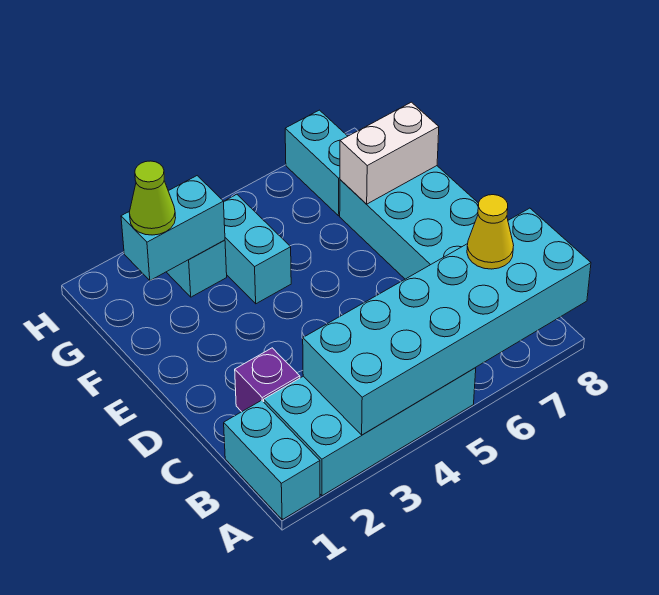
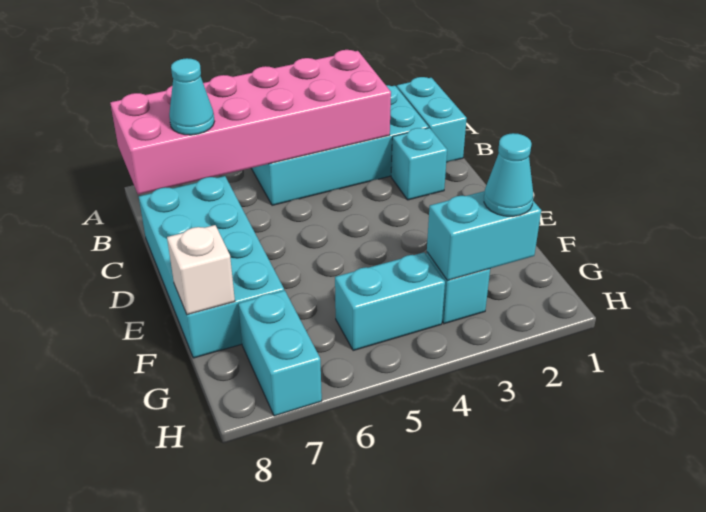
cyan 2x6 brick [303,208,591,435] -> pink 2x6 brick [110,50,391,194]
yellow 1x1 cone [467,195,514,269] -> cyan 1x1 cone [169,58,215,135]
purple 1x1 brick [235,348,300,412] -> cyan 1x1 brick [391,128,447,200]
cyan 1x2 brick [224,194,291,304] -> cyan 1x2 brick turned to [335,252,445,351]
white 1x2 brick [340,102,439,204] -> white 1x1 brick [167,225,235,315]
lime 1x1 cone [129,161,176,235] -> cyan 1x1 cone [484,133,534,217]

